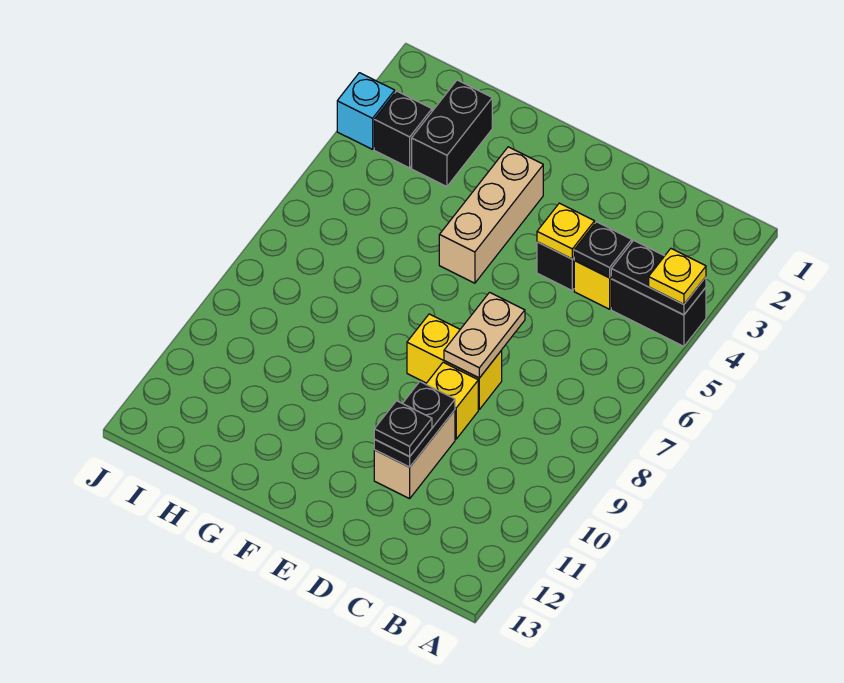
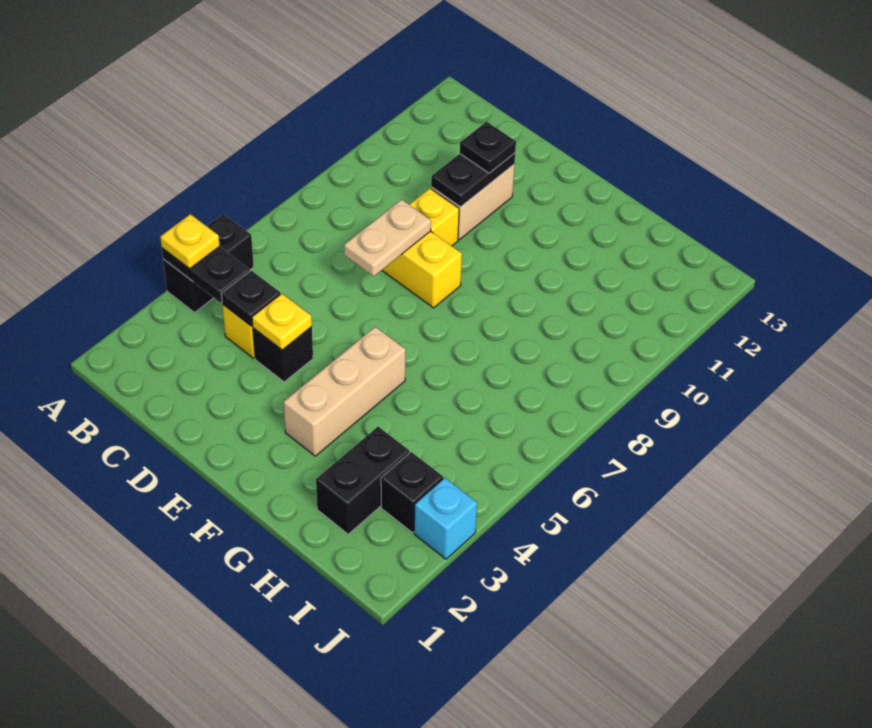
black 1x2 brick [611,279,706,346] -> black 1x2 brick turned to [163,214,254,312]

